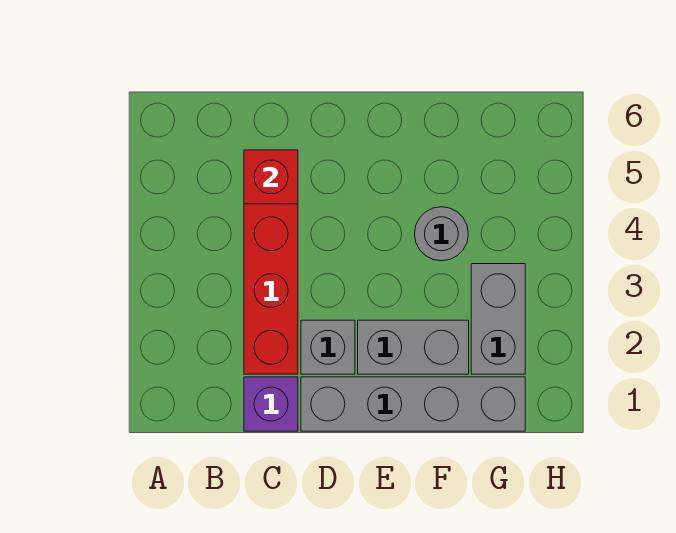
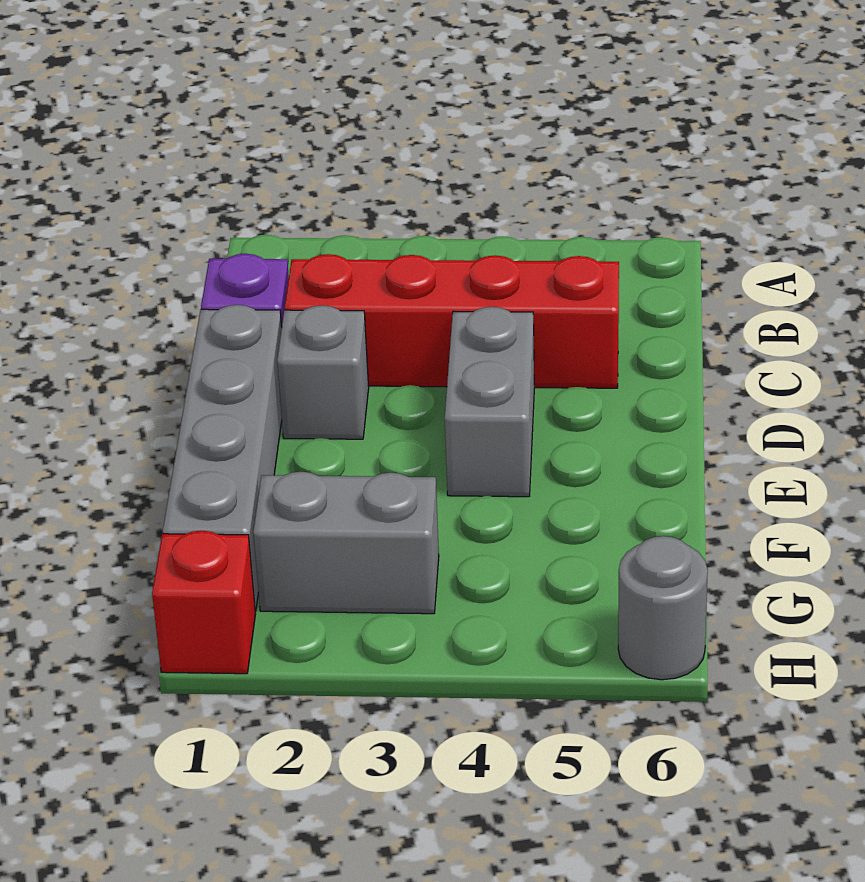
red 1x1 brick [244,150,298,204] -> red 1x1 brick moved to [152,531,256,674]
grey 1x2 brick [358,320,469,374] -> grey 1x2 brick moved to [445,307,534,497]
grey 1x1 round brick [415,207,468,261] -> grey 1x1 round brick moved to [618,536,708,680]

